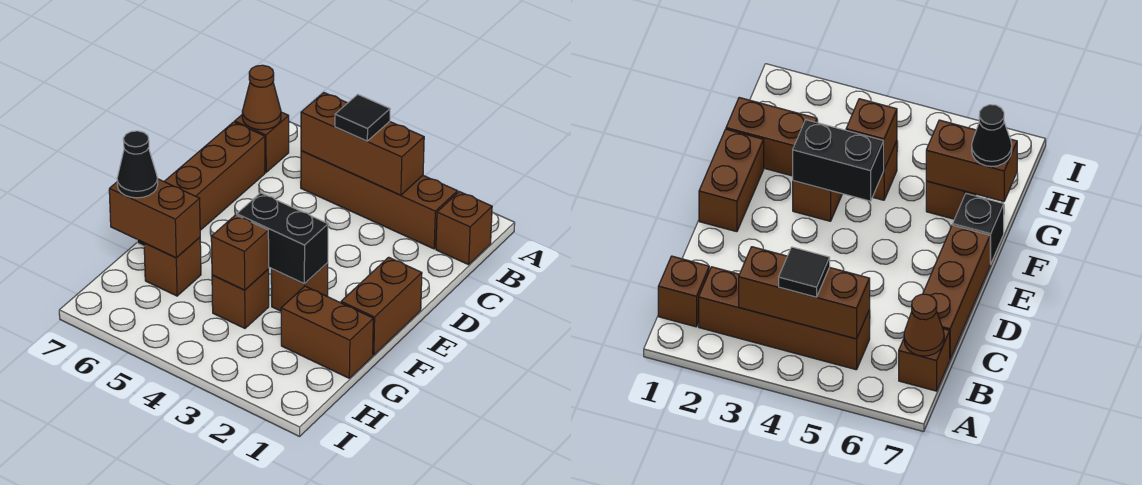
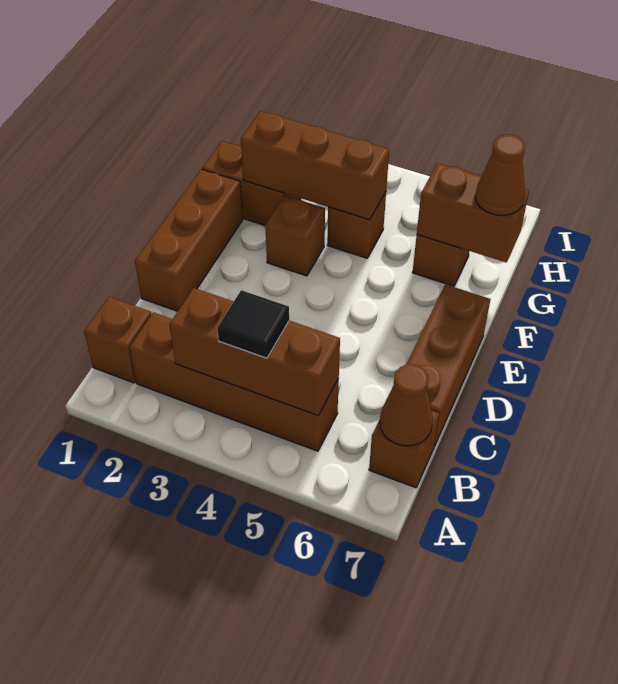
brown 1x2 brick [341,257,422,355] -> brown 1x3 brick [135,169,243,311]
black 1x2 brick [237,193,328,284] -> none
black 1x1 brick [953,194,1004,264] -> none
brown 1x1 brick [211,215,269,290] -> brown 1x3 brick [241,111,389,220]
black 1x1 cone [117,131,158,198] -> brown 1x1 cone [475,134,525,215]

